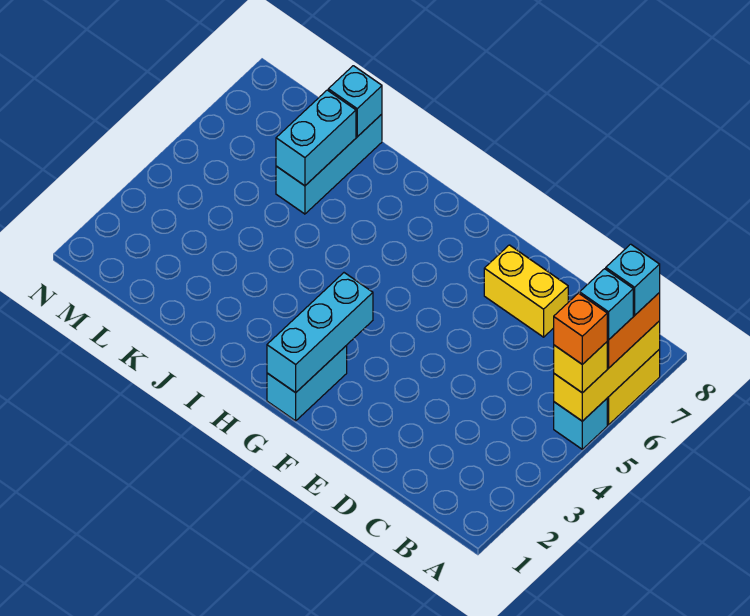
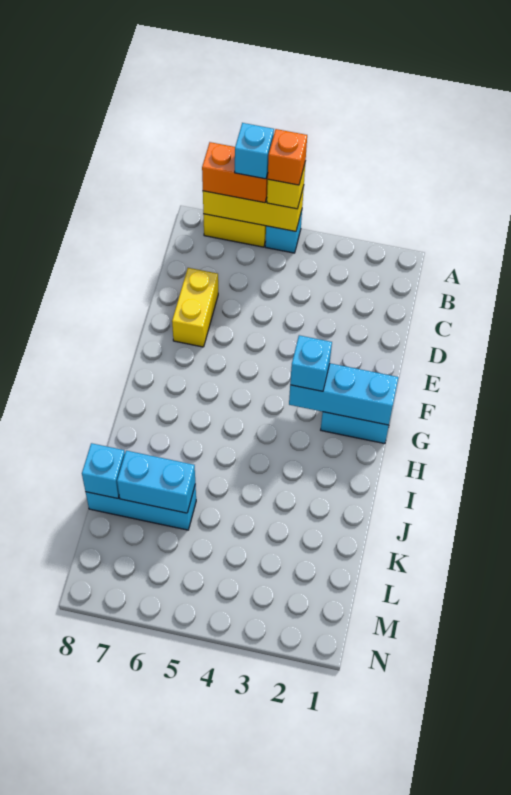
cyan 1x1 brick [606,244,660,315] -> cyan 1x1 brick moved to [290,335,332,391]

